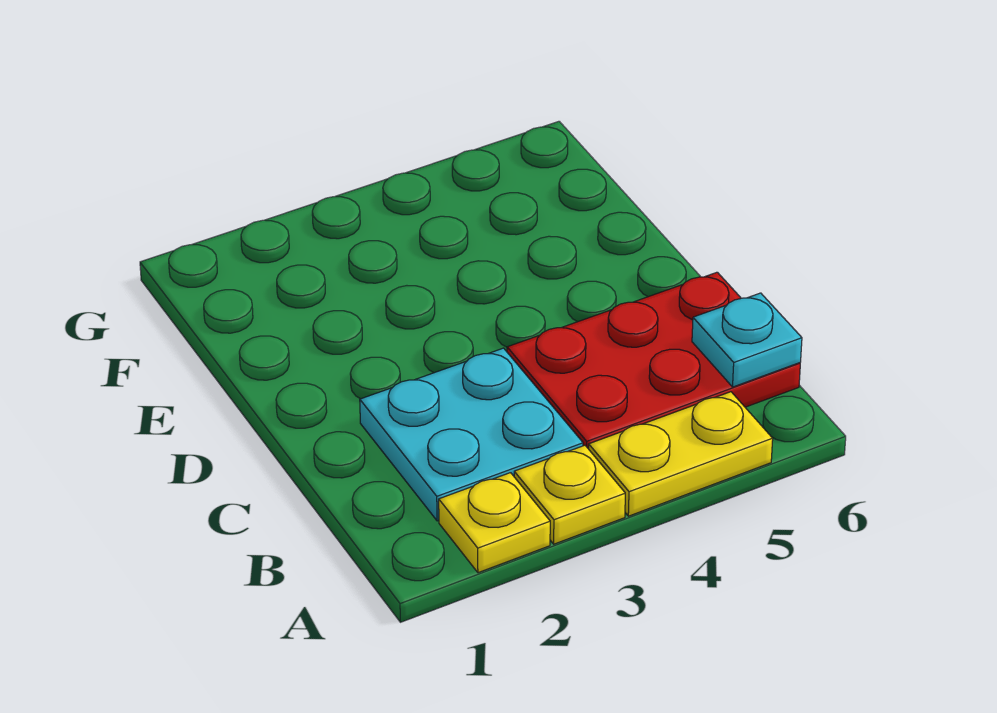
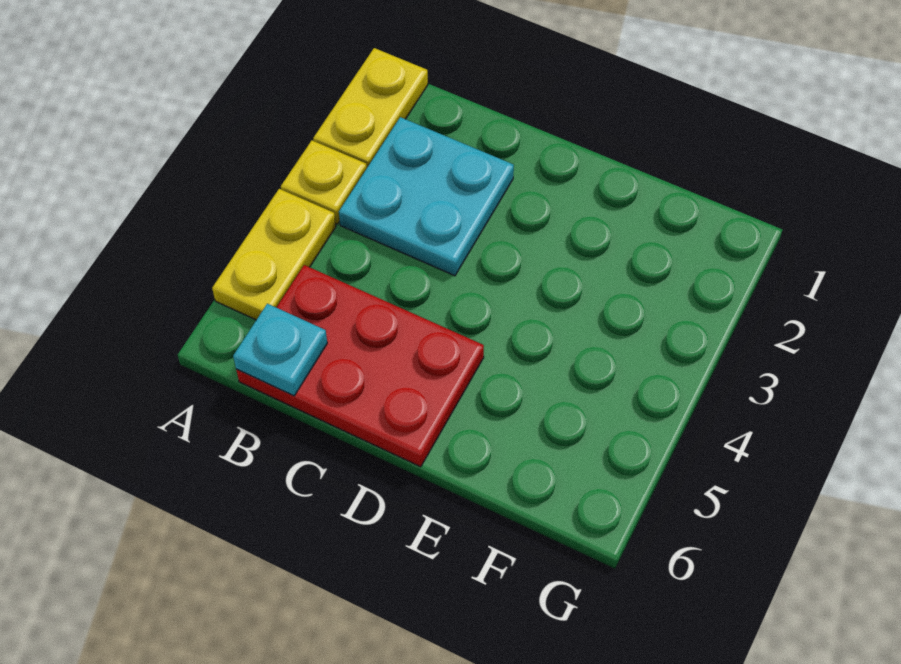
yellow 1x1 plate [439,473,550,573] -> yellow 1x2 plate [313,48,428,167]
red 2x3 plate [507,272,800,449] -> red 2x3 plate turned to [236,265,484,467]

